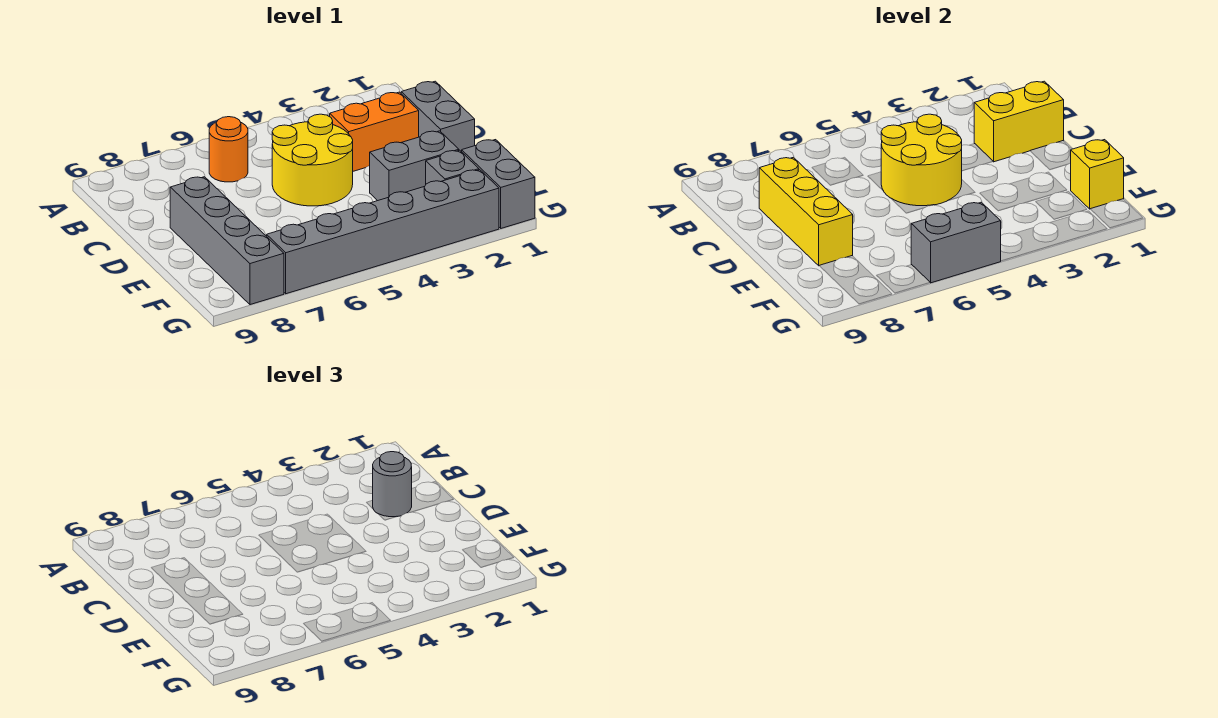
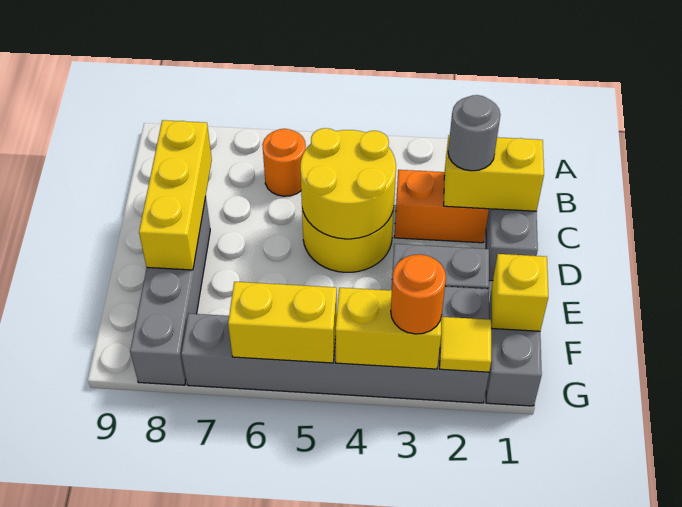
none -> yellow 1x1 tile [440,317,491,372]
none -> yellow 1x2 brick [336,288,442,369]
none -> orange 1x1 round brick [391,254,446,334]
grey 1x2 brick [911,202,1001,283] -> yellow 1x2 brick [228,282,337,363]

